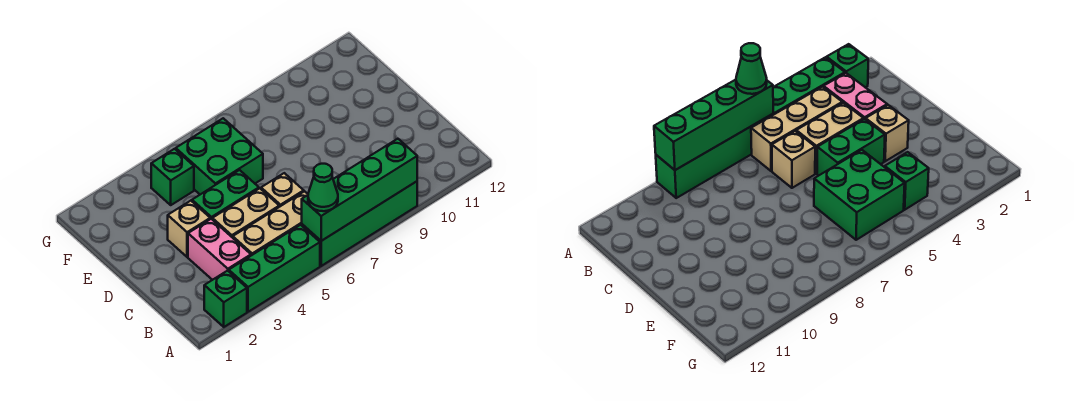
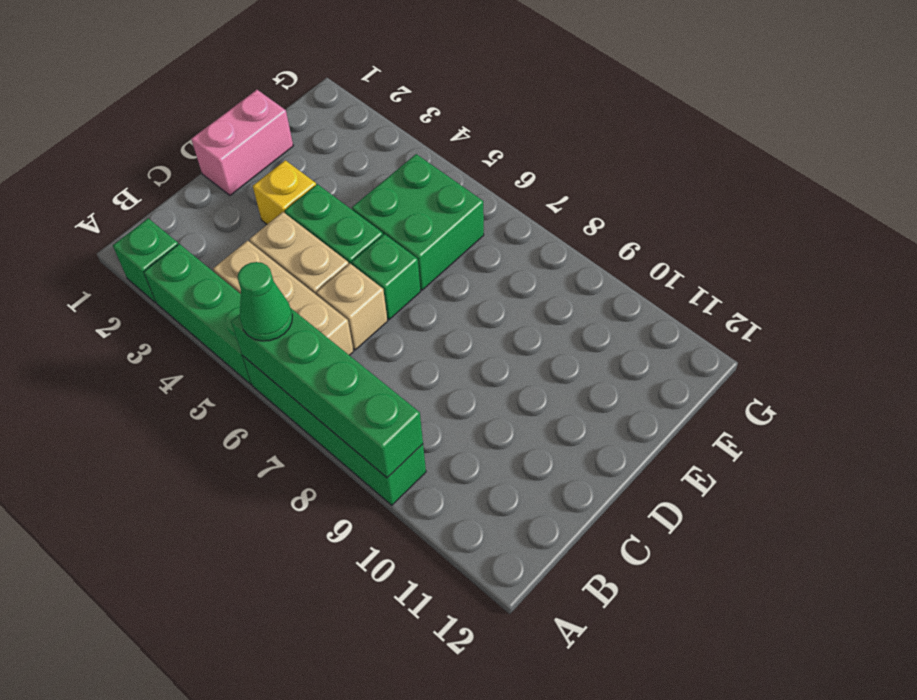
pink 1x2 brick [188,219,251,280] -> pink 1x2 brick moved to [191,90,293,195]
tan 1x1 brick [168,201,210,257] -> yellow 1x1 brick [253,160,316,224]
green 1x1 brick [151,149,194,205] -> green 1x1 brick moved to [352,234,421,320]

